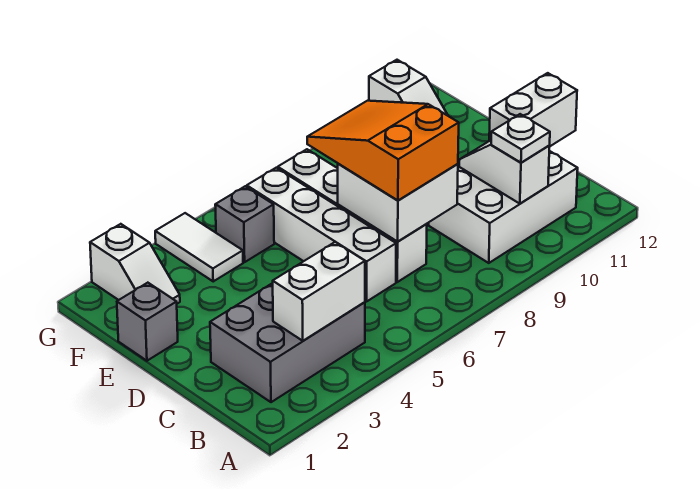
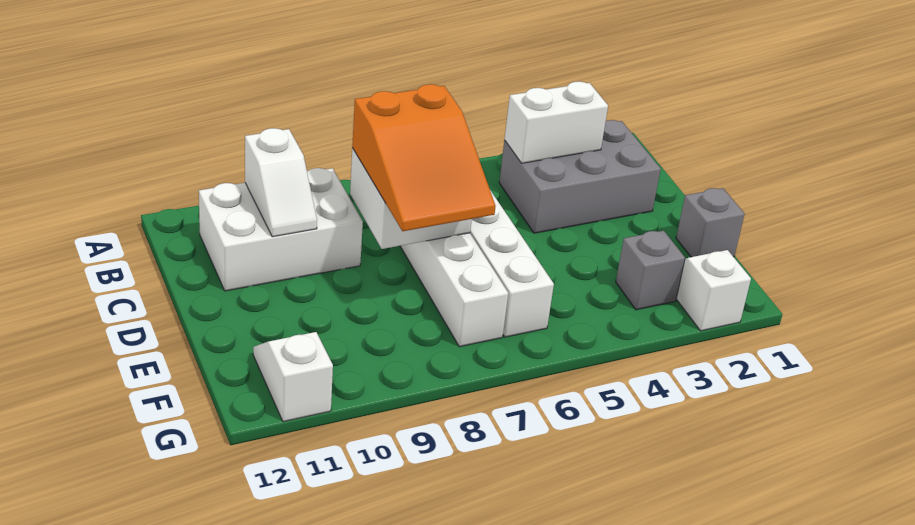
white 1x1 plate [491,114,550,163] -> none
white 1x2 brick [489,73,577,146] -> none
white 1x2 tile [155,213,243,281] -> none
grey 1x1 brick [215,186,274,262] -> grey 1x1 brick moved to [616,231,685,310]

